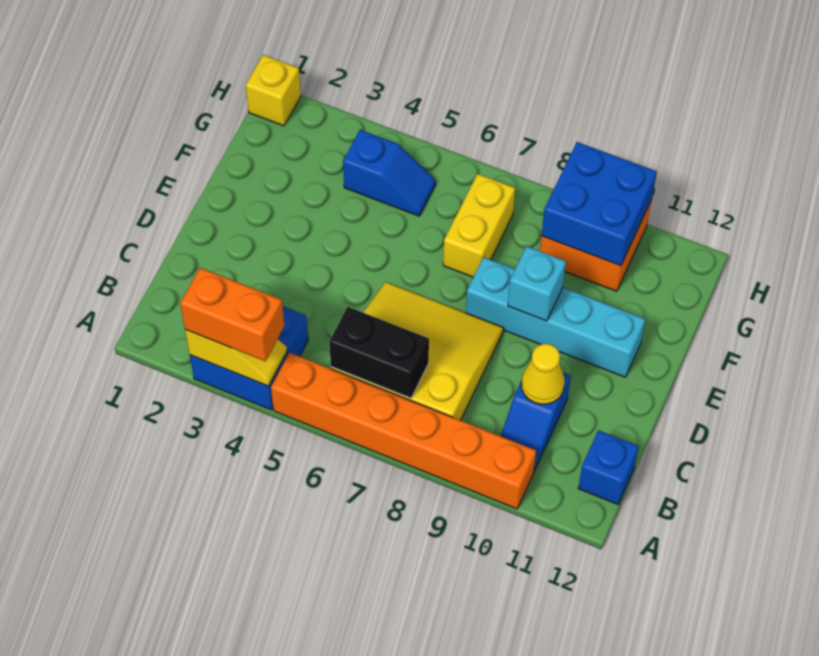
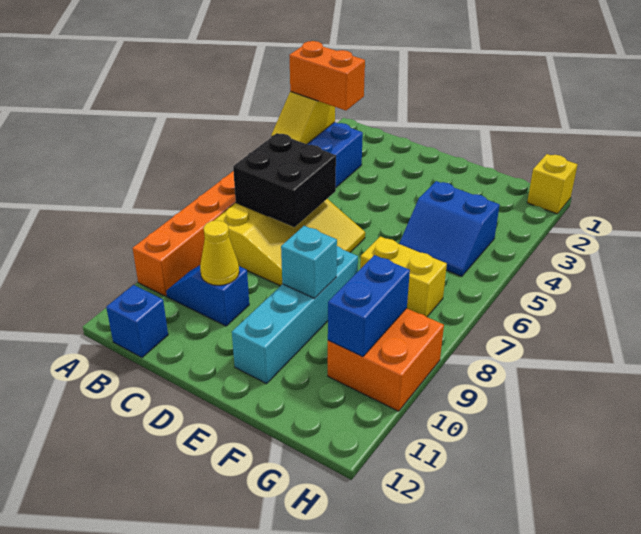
orange 1x2 brick [180,268,285,361] -> orange 1x2 brick turned to [290,41,365,111]
black 1x2 brick [329,307,429,398] -> black 2x2 brick [233,133,336,227]
blue 1x2 slope [343,130,436,216] -> blue 2x2 slope [399,181,500,276]
blue 2x2 brick [542,142,657,266] -> blue 1x2 brick [328,255,410,357]

